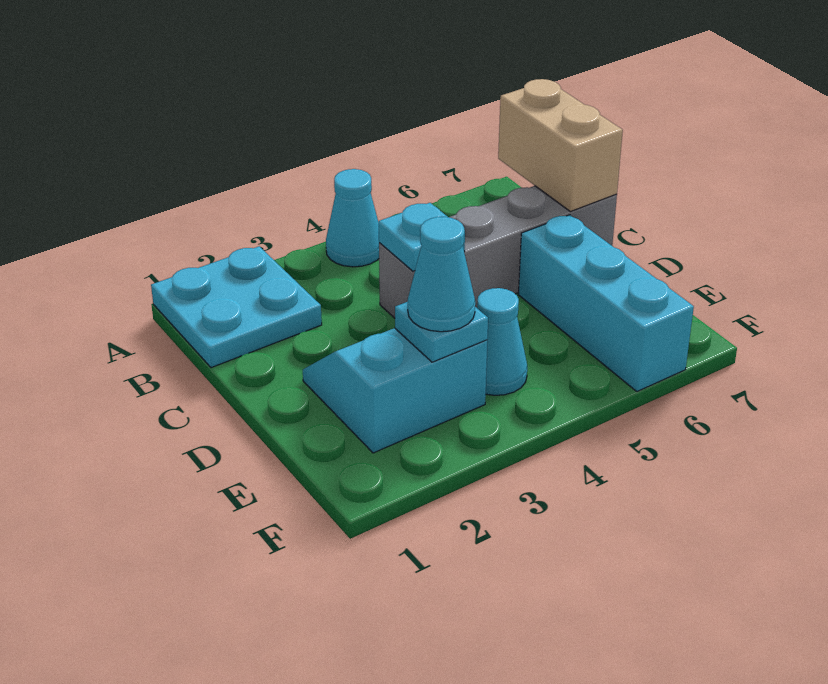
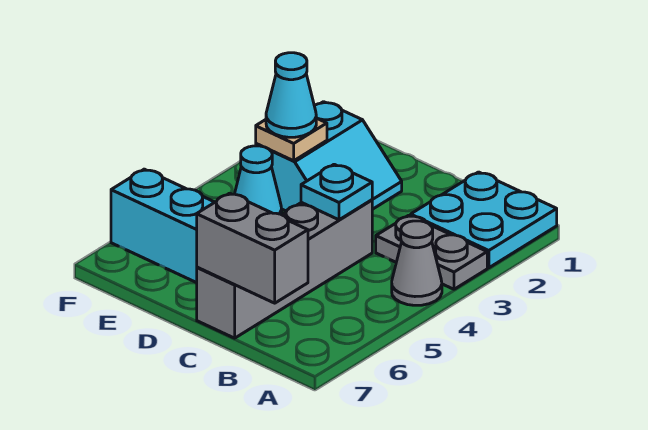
none -> grey 1x2 plate [376,215,487,289]
cyan 1x1 cone [326,169,379,267] -> grey 1x1 cone [392,221,442,305]
tan 1x2 brick [498,79,623,212] -> grey 1x2 brick [197,193,308,303]
cyan 1x1 plate [395,302,488,362] -> tan 1x1 plate [256,118,327,161]

